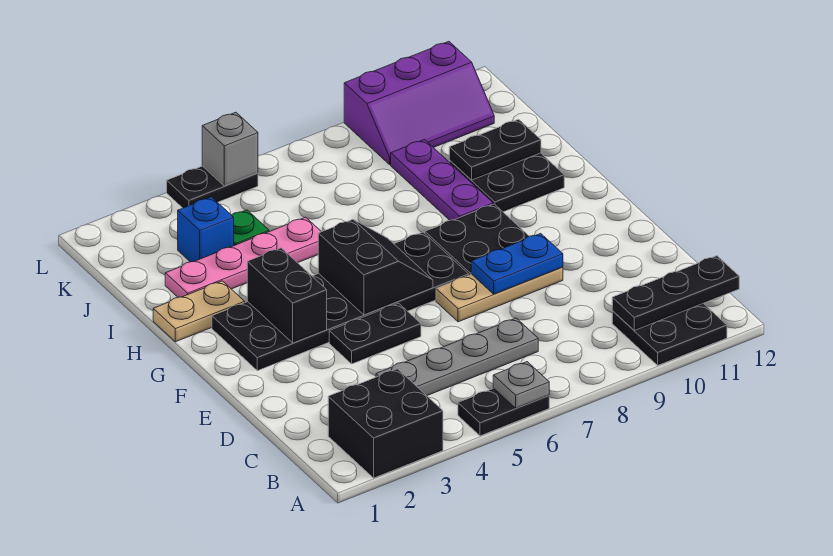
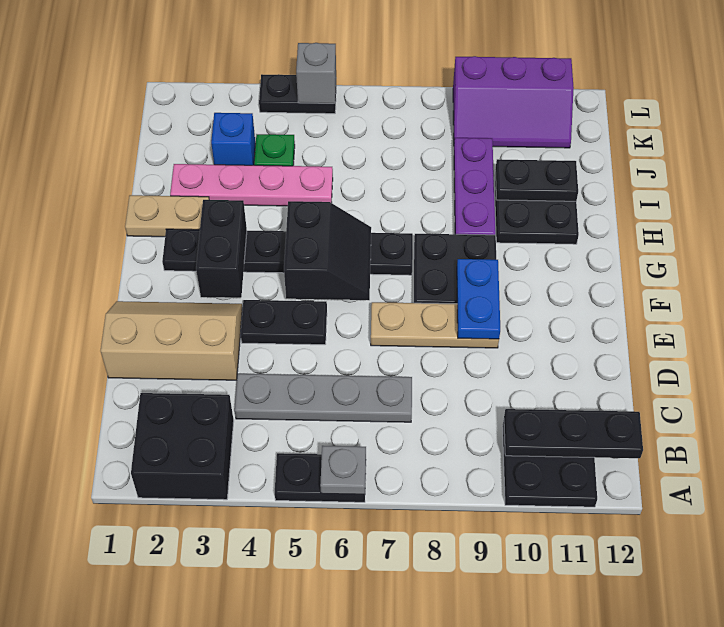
none -> tan 2x3 slope [101,301,242,380]
blue 1x2 plate [471,233,563,294] -> blue 1x2 plate turned to [457,259,500,339]
black 2x6 plate [212,232,469,371] -> black 1x6 plate [162,229,413,275]

